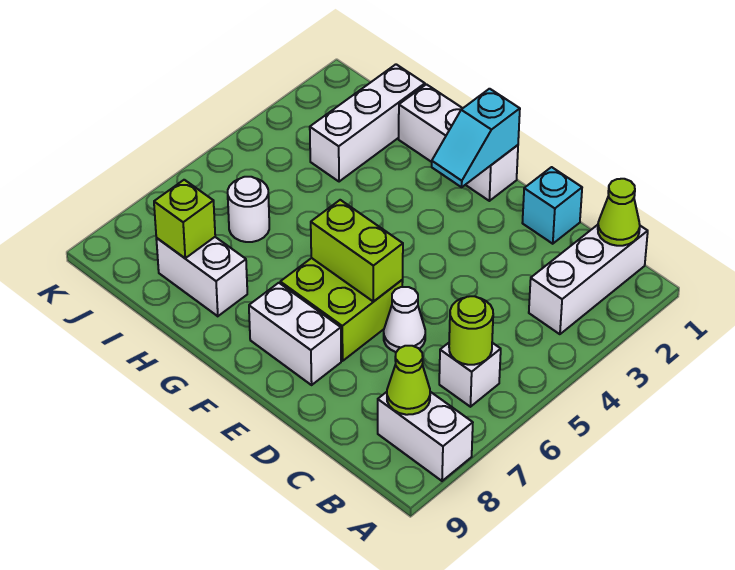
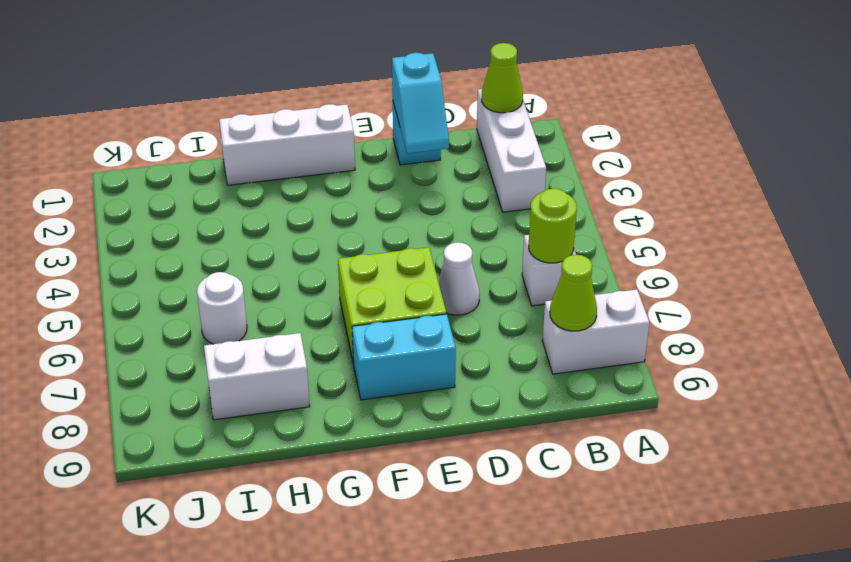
lime 1x2 brick [311,200,403,302] -> none
white 1x2 brick [249,283,341,385] -> cyan 1x2 brick [352,314,456,400]
cyan 1x2 slope [432,89,520,187] -> cyan 1x2 slope moved to [392,53,449,153]
white 1x3 brick [310,64,425,182] -> none
lime 1x1 brick [154,180,215,258] -> none

